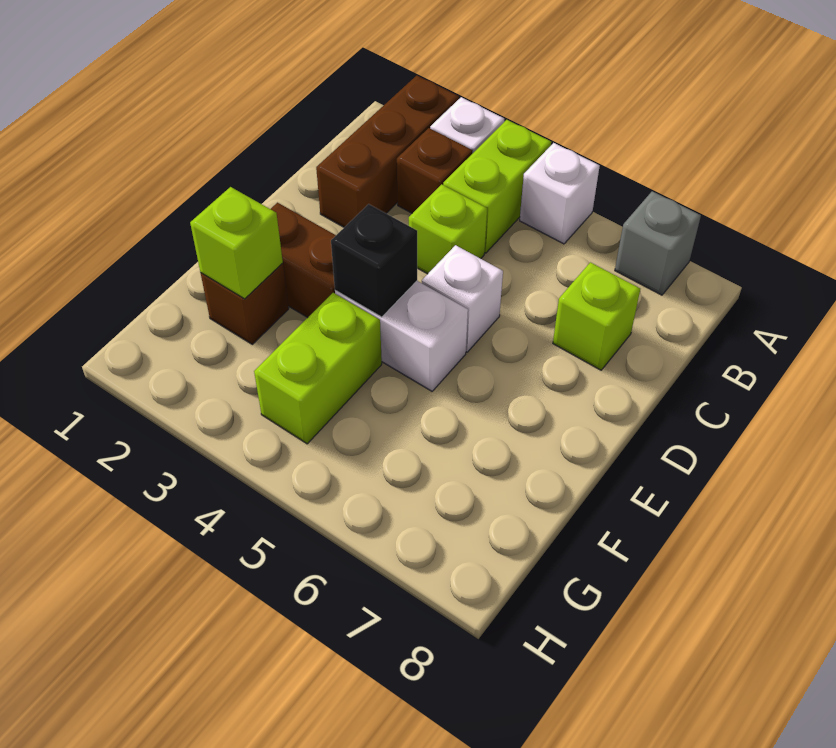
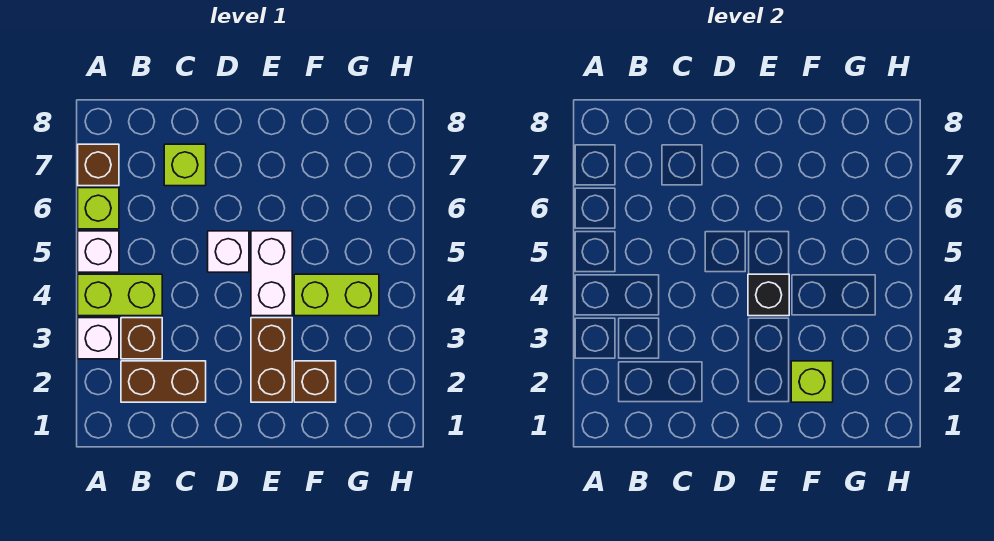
brown 1x3 brick [316,75,459,227] -> brown 1x2 brick [121,361,206,402]
grey 1x1 brick [615,191,701,295] -> brown 1x1 brick [78,144,119,186]
lime 1x1 brick [409,184,487,274] -> lime 1x1 brick moved to [78,188,119,229]

